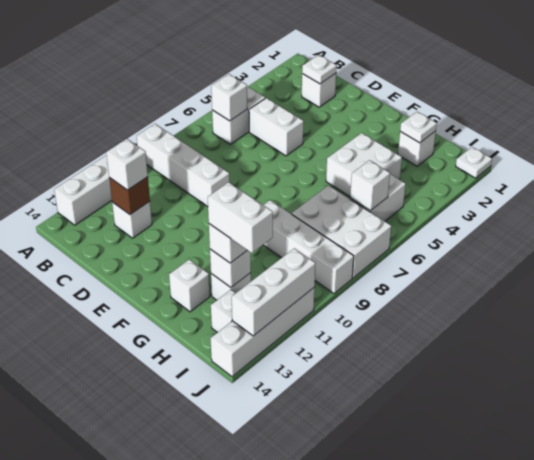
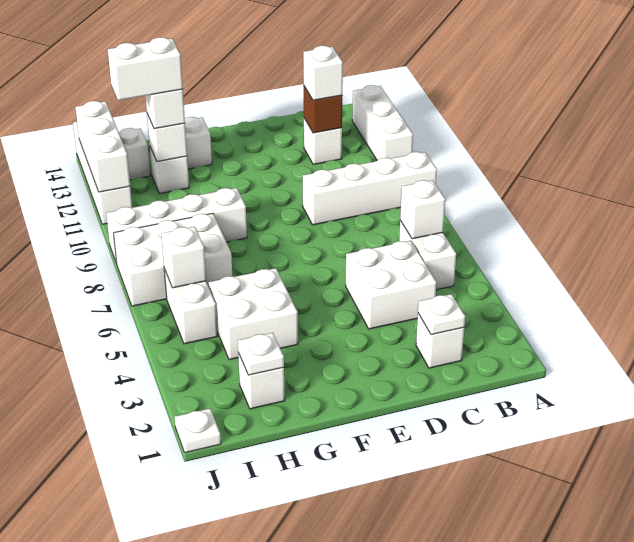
white 1x2 brick [249,98,304,156] -> white 2x2 brick [346,241,436,329]

